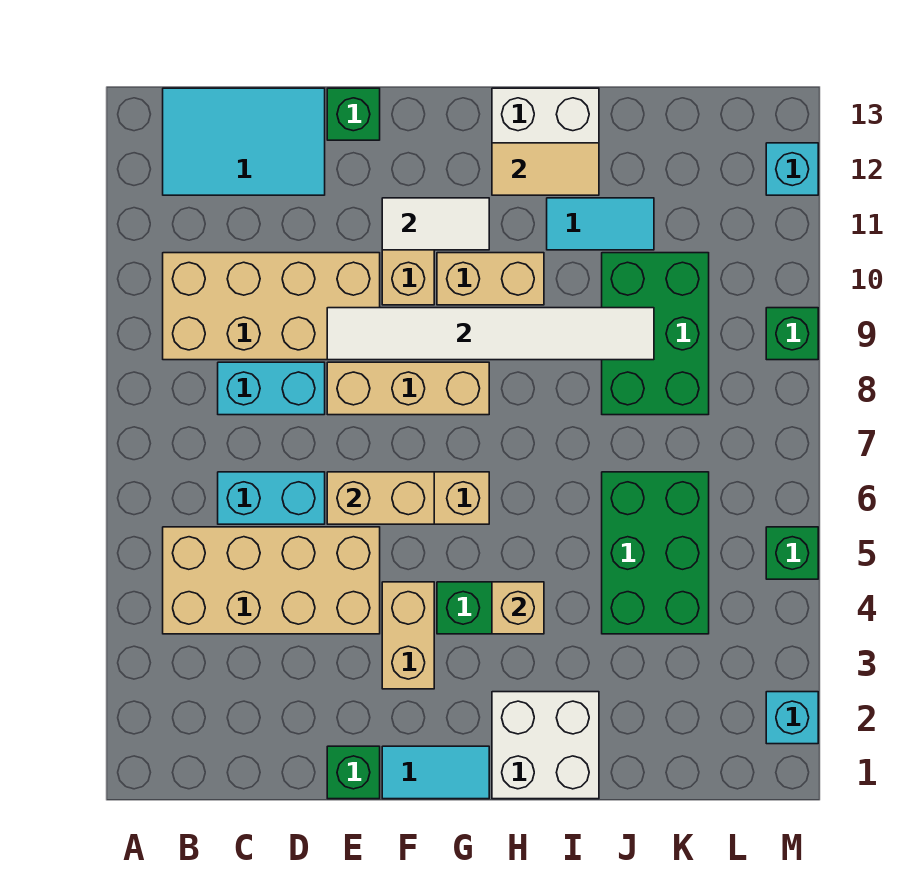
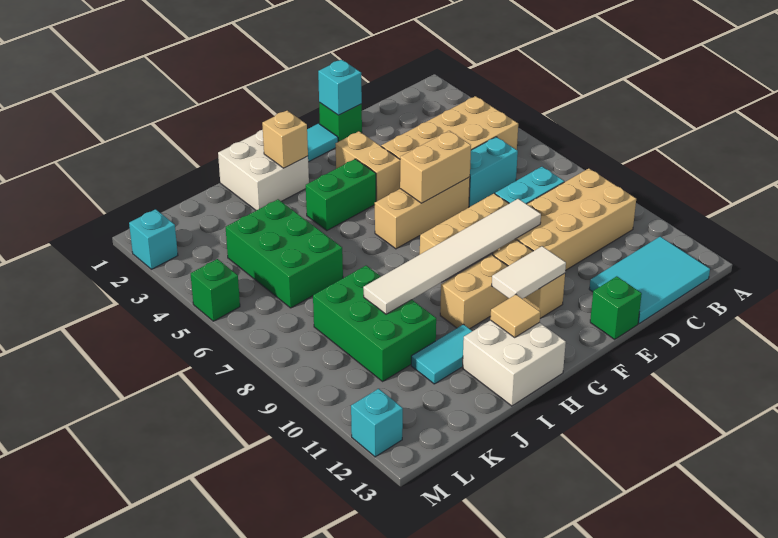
none -> cyan 1x1 brick [318,60,362,115]
tan 1x1 brick [492,582,544,634] -> tan 1x1 brick moved to [262,111,308,168]
tan 1x2 tile [492,143,599,195] -> tan 1x1 tile [490,295,540,337]
green 1x1 brick [766,308,818,360] -> none

